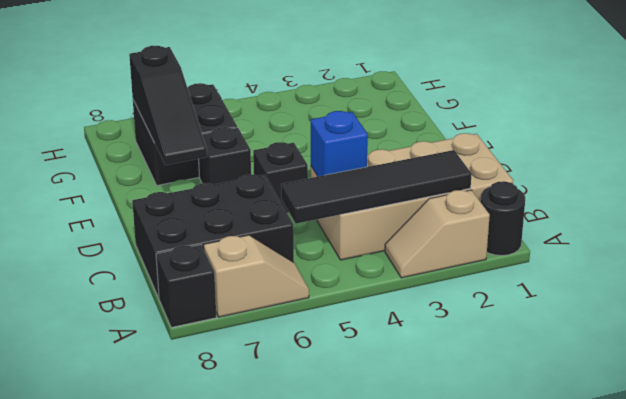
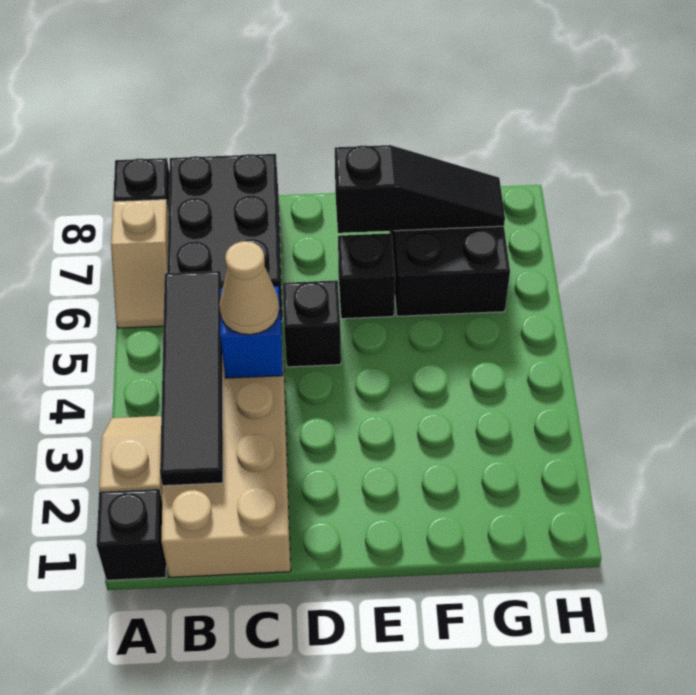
black 1x1 round brick [480,181,525,256] -> black 1x1 brick [96,489,166,580]
none -> tan 1x1 cone [219,241,279,335]
black 1x3 slope [129,46,207,165] -> black 1x3 slope turned to [335,145,505,233]

